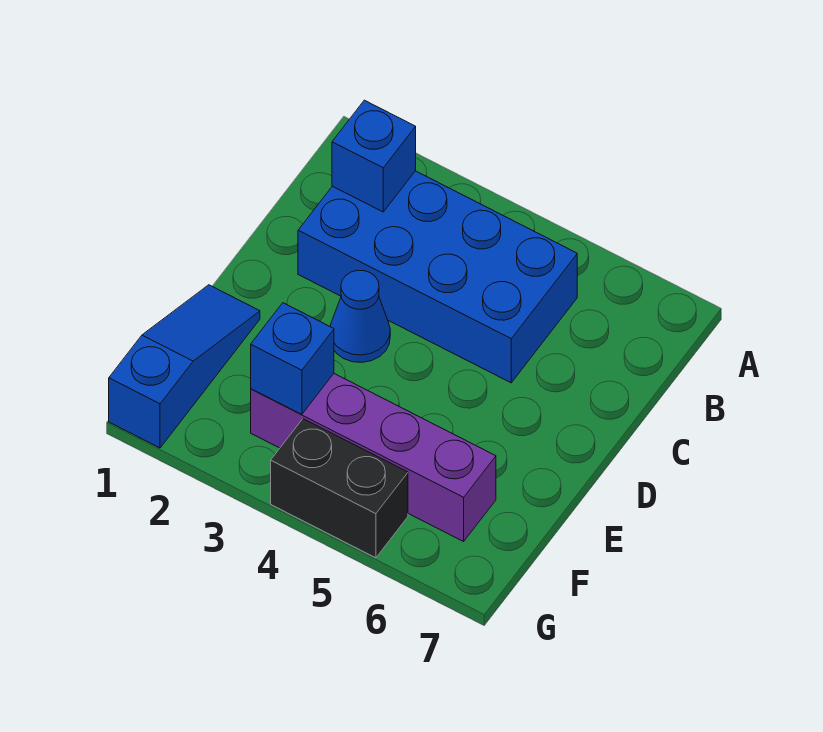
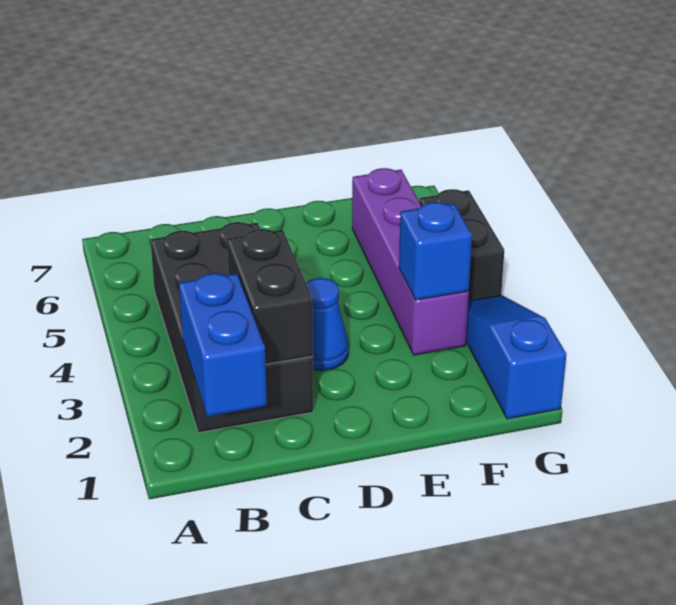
blue 2x4 brick [298,171,577,383] -> black 2x4 brick [150,222,313,433]
blue 1x1 brick [332,100,416,212] -> blue 1x2 brick [179,273,267,416]
none -> black 1x2 brick [227,229,313,364]
blue 1x3 slope [109,285,260,448] -> blue 1x3 slope turned to [466,295,566,419]

